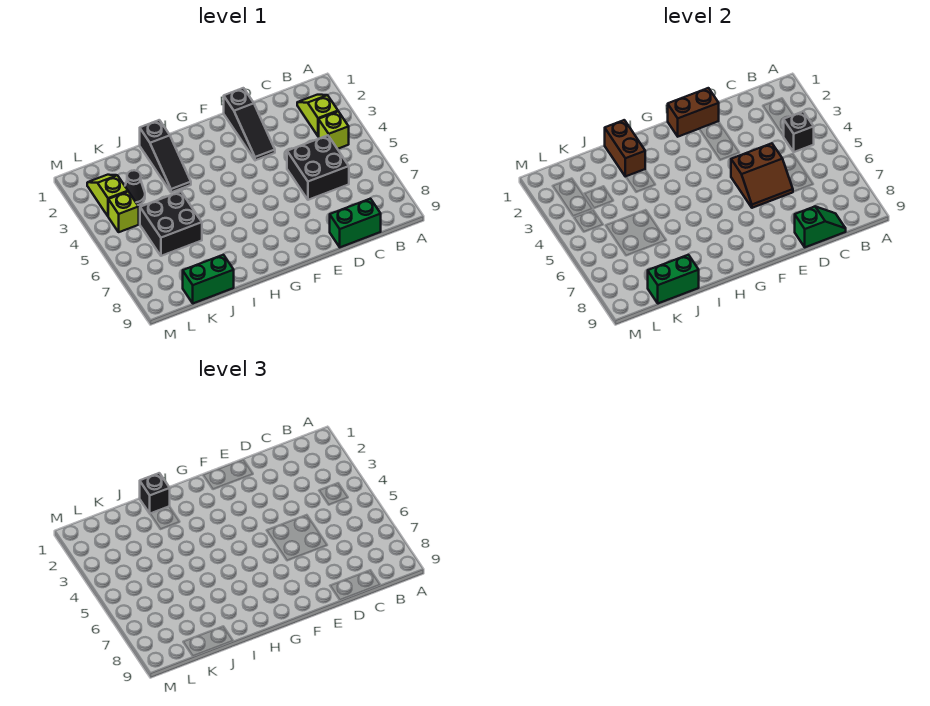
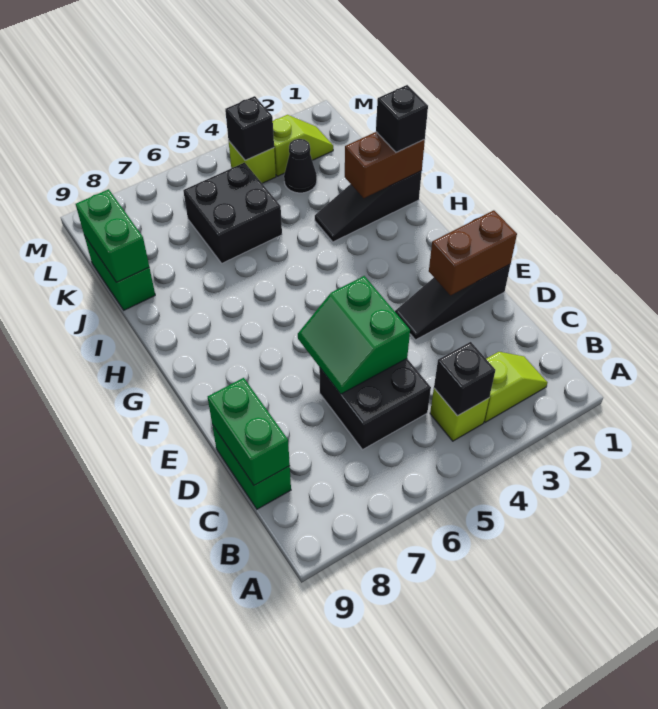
green 1x2 slope [795,207,846,247] -> green 1x2 brick [208,378,290,485]
brown 2x2 slope [731,143,793,208] -> green 2x2 slope [298,276,410,394]
brown 1x2 brick [668,88,719,137] -> brown 1x2 brick turned to [429,210,517,295]
none -> black 1x1 brick [225,96,274,160]

